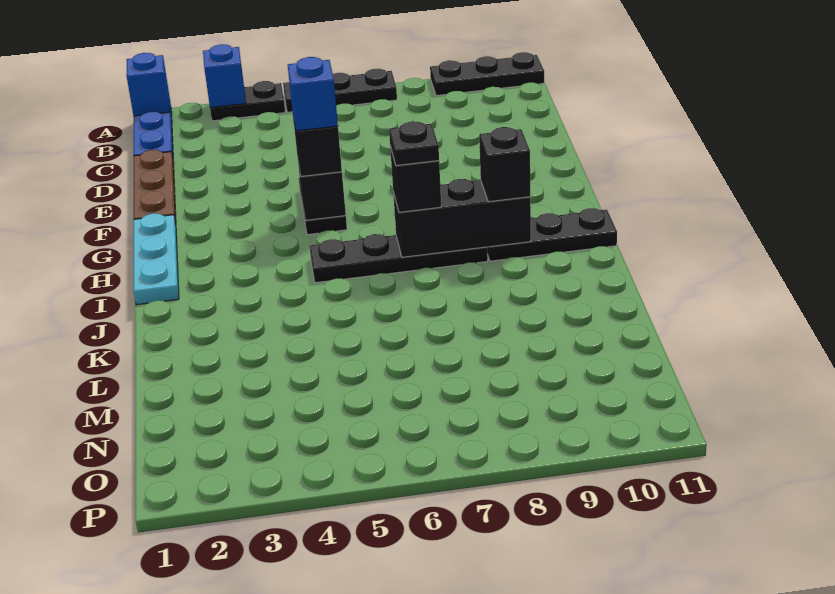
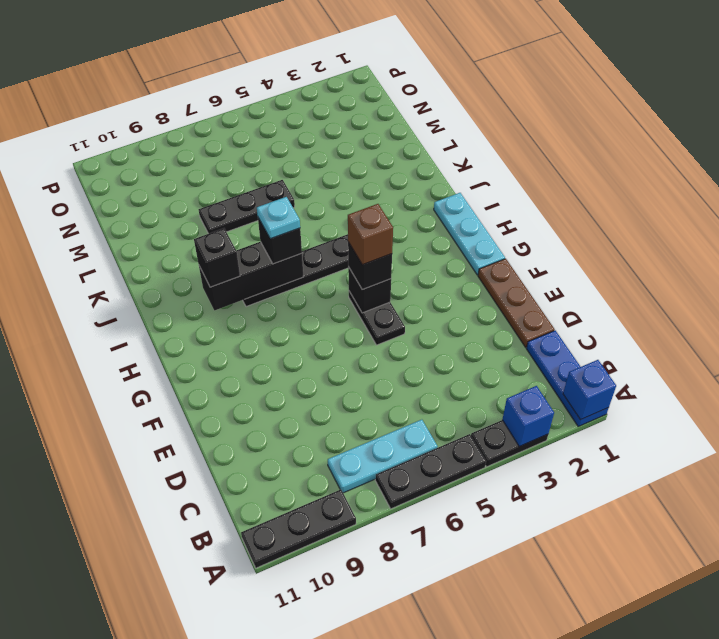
none -> cyan 1x3 plate [328,420,438,493]
blue 1x1 brick [288,57,338,131] -> brown 1x1 brick [348,204,393,265]
black 1x1 plate [389,121,439,166] -> cyan 1x1 plate [257,197,300,239]
black 1x3 plate [487,208,617,261] -> black 1x3 plate moved to [199,180,295,234]

